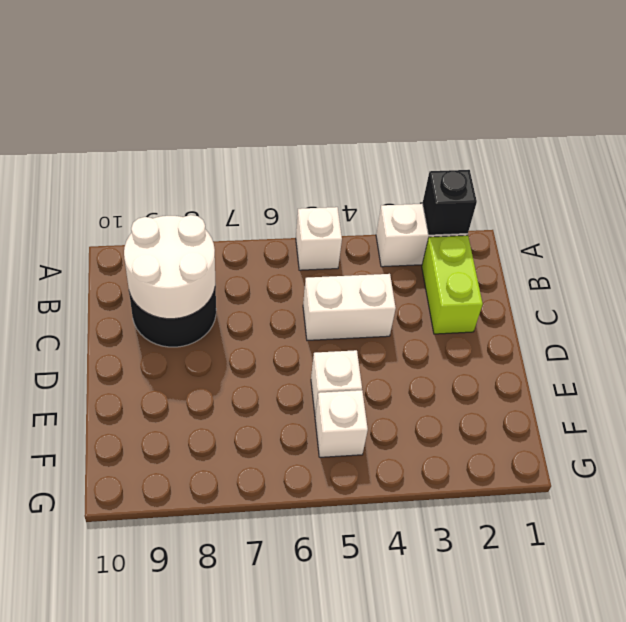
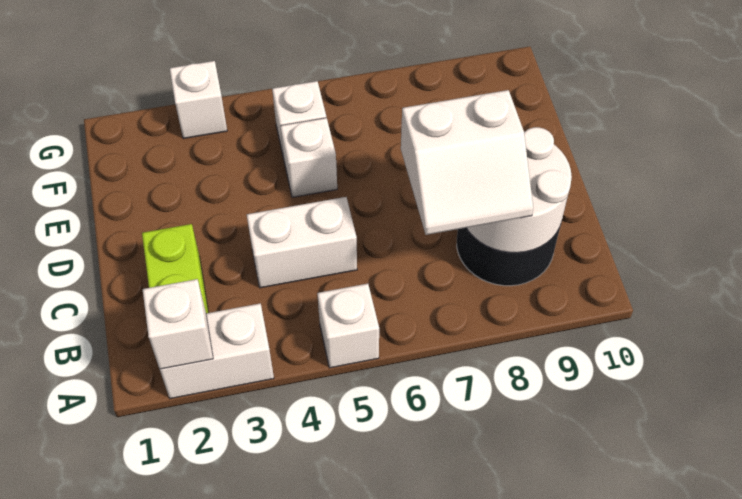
black 1x1 brick [422,170,477,235] -> white 1x1 brick [143,279,213,369]
none -> white 2x2 slope [401,90,533,235]
none -> white 1x1 brick [170,61,227,139]

